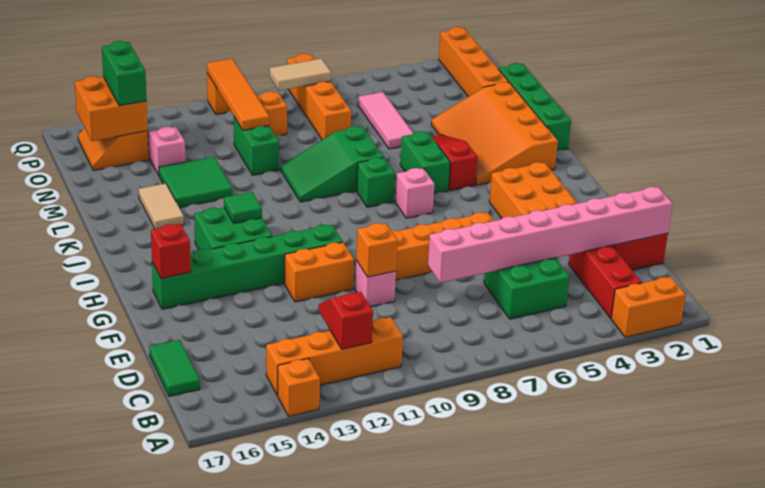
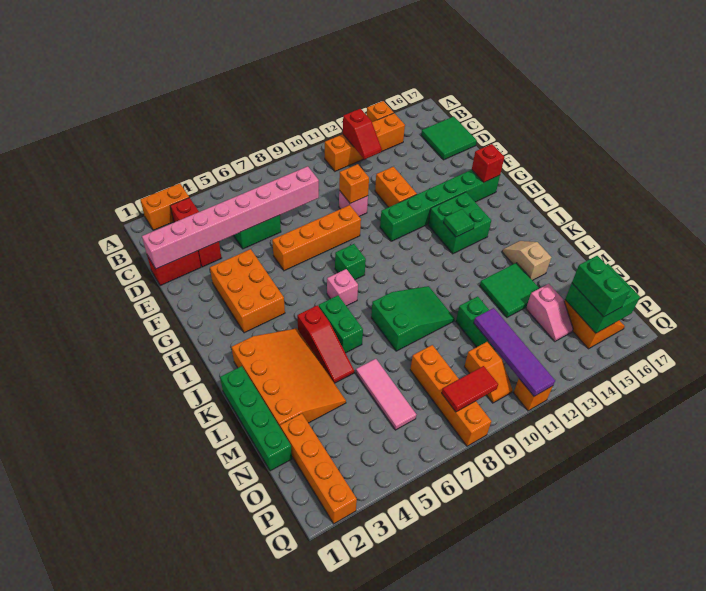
green 1x2 tile [149,340,200,396] -> green 2x2 tile [421,116,477,160]
orange 1x2 brick [285,242,354,302] -> orange 1x2 brick turned to [375,167,417,207]
green 1x1 brick [357,157,395,207] -> green 1x1 brick moved to [335,244,366,280]
tan 1x2 tile [139,183,184,229] -> tan 1x2 slope [502,241,551,280]
orange 1x4 tile [207,59,269,130] -> purple 1x4 tile [474,308,555,396]
orange 2x2 brick [75,76,148,141] -> green 2x2 brick [565,264,640,333]
tan 1x2 tile [270,59,331,91] -> red 1x2 tile [442,366,498,412]

